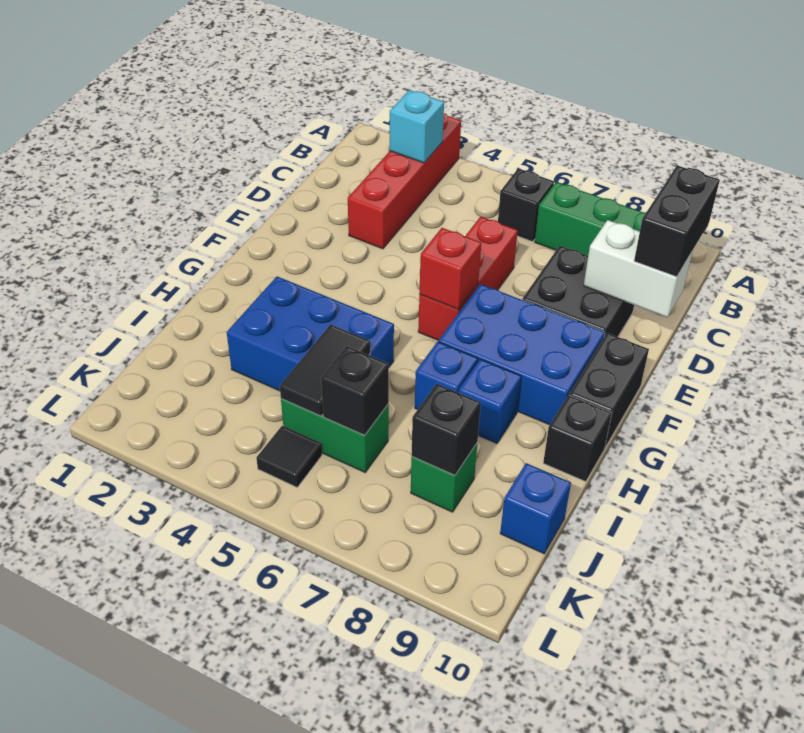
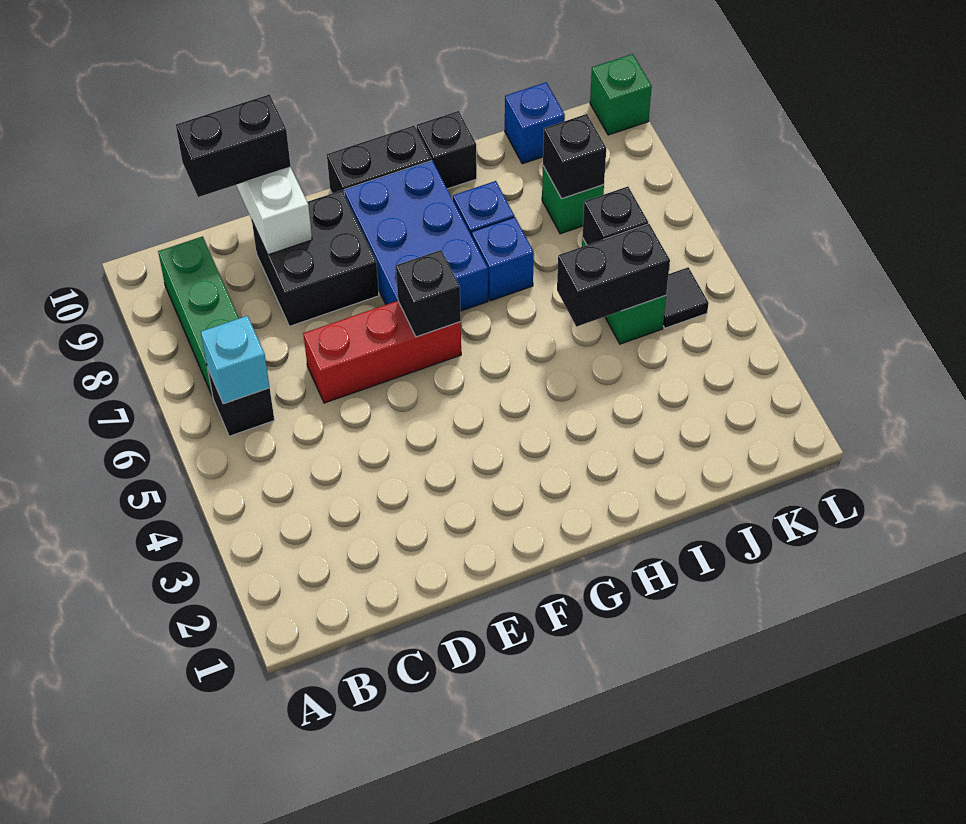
red 1x4 brick [348,113,461,249] -> none
cyan 1x1 brick [390,90,444,163] -> cyan 1x1 brick moved to [201,316,270,404]
red 1x1 brick [419,228,481,309] -> black 1x1 brick [396,250,461,337]
blue 2x3 brick [227,276,394,391] -> none
black 1x2 tile [280,324,370,416] -> black 1x2 brick [557,224,670,327]
none -> green 1x1 brick [590,54,652,135]

